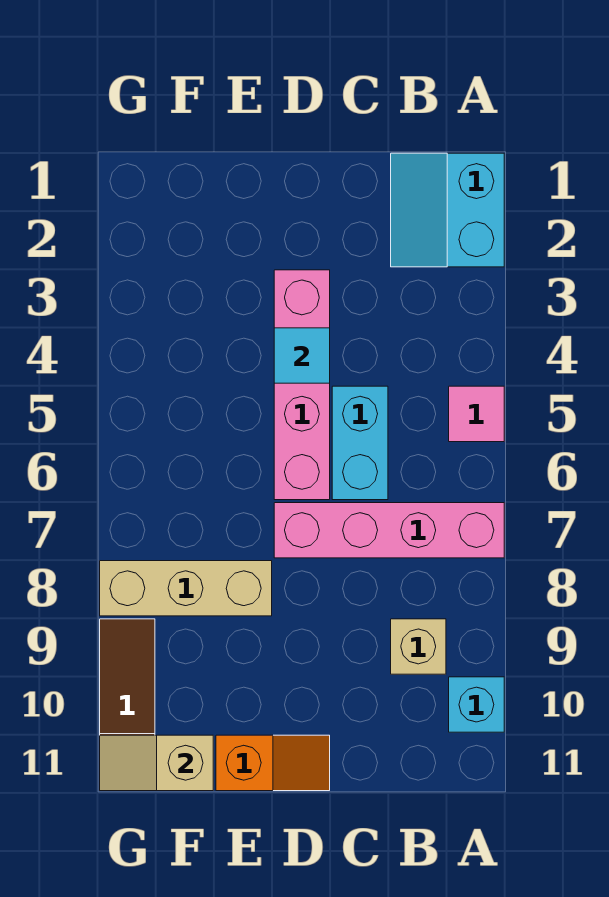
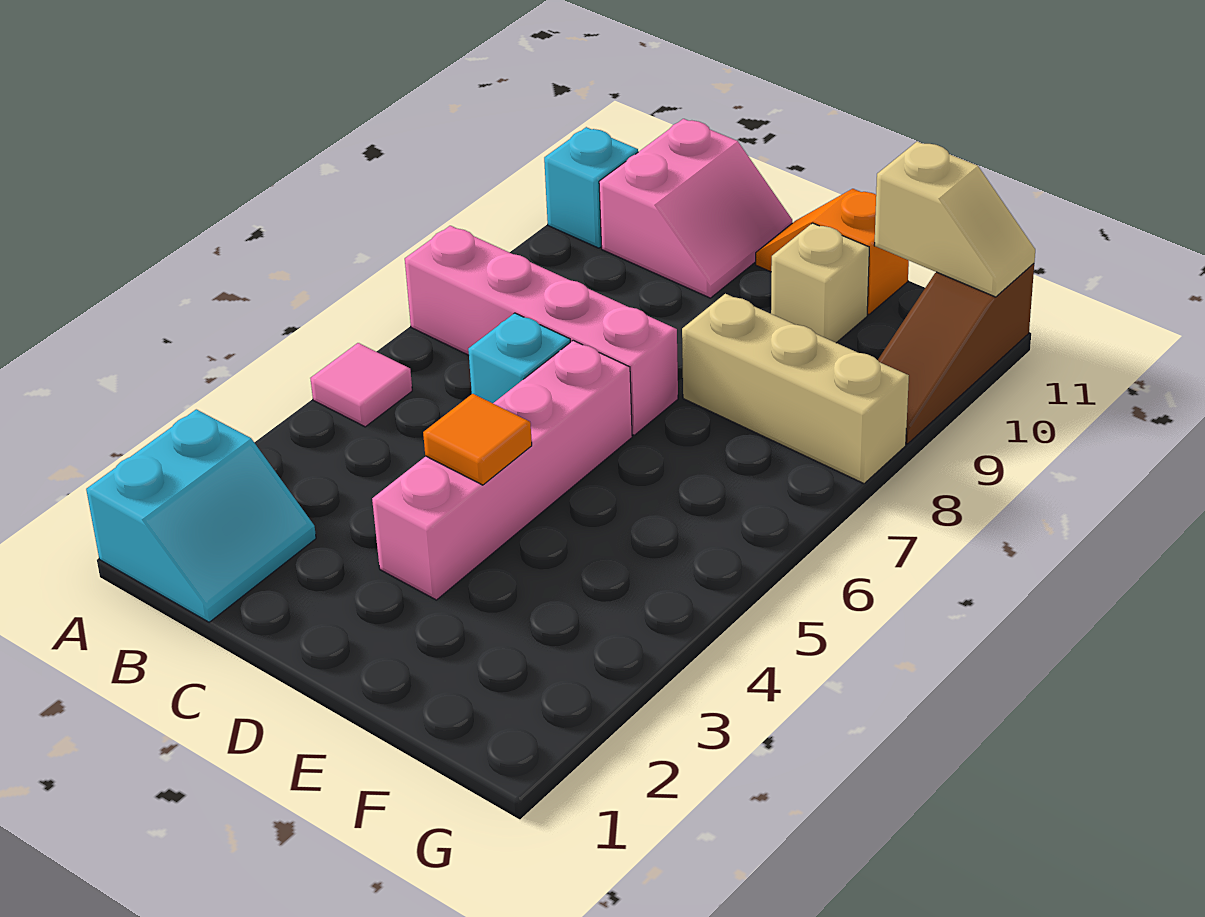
tan 1x1 brick [391,619,446,674] -> tan 1x1 brick moved to [771,223,869,343]
none -> pink 2x2 slope [599,119,792,298]
cyan 1x2 brick [332,386,388,500] -> cyan 1x1 brick [468,313,570,403]
cyan 1x1 tile [274,328,330,383] -> orange 1x1 tile [423,394,532,485]

